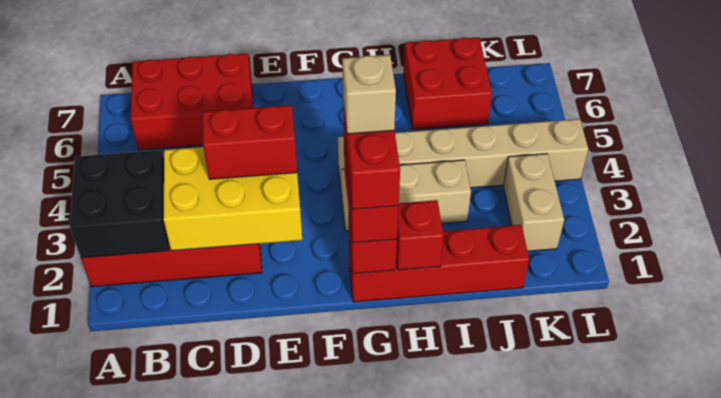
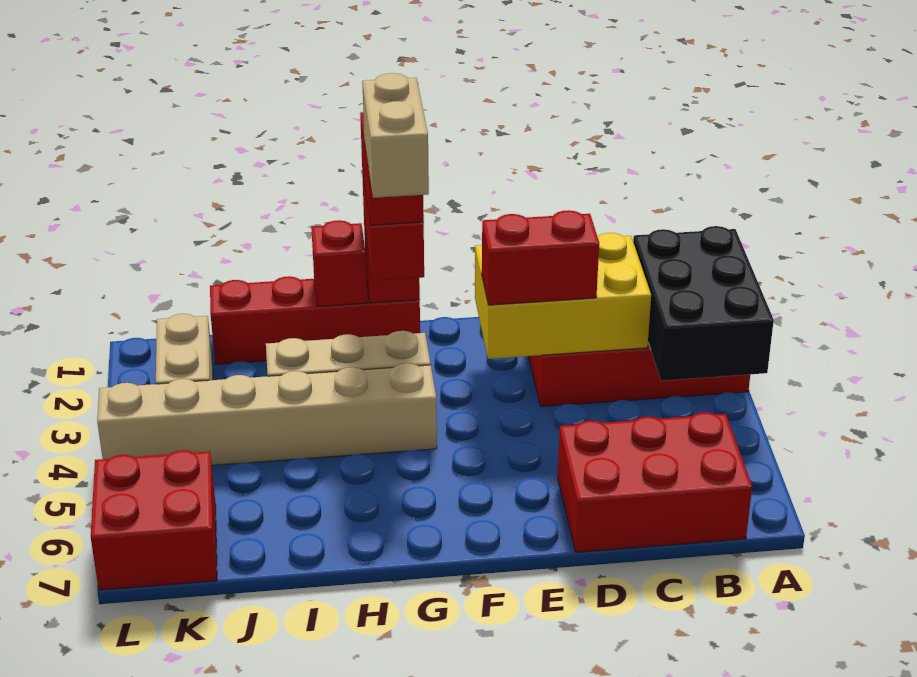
black 2x2 brick [70,150,169,258] -> black 2x3 brick [633,226,774,381]
tan 1x1 brick [342,55,396,134] -> tan 1x2 brick [362,73,429,198]
red 2x2 brick [404,37,492,130] -> red 2x2 brick moved to [91,450,217,590]

